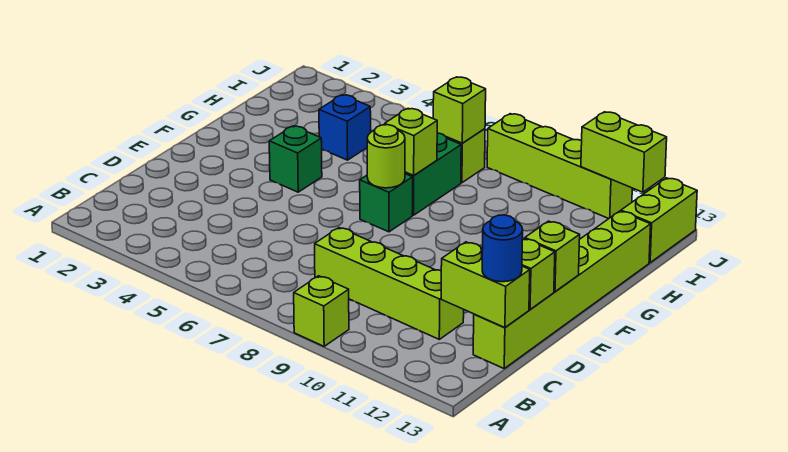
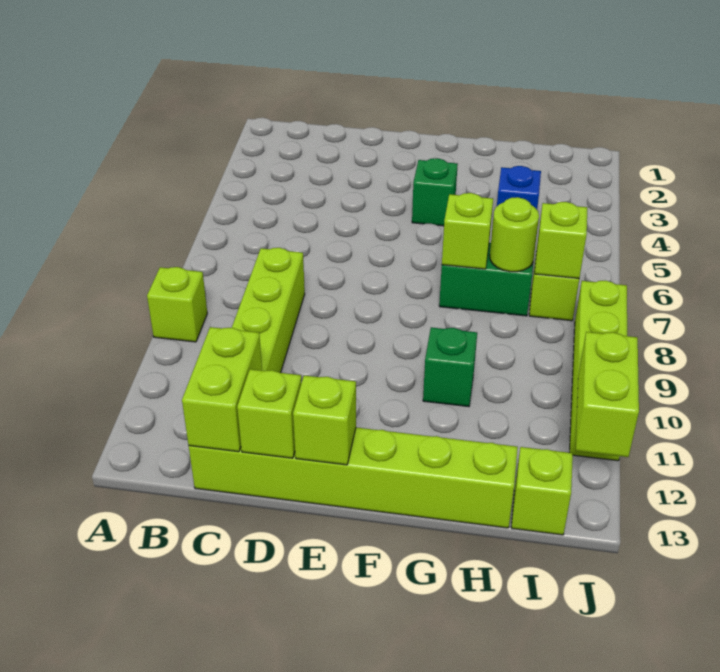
blue 1x1 round brick [482,215,523,282] -> none
green 1x1 brick [360,174,413,232] -> green 1x1 brick moved to [423,327,477,407]
lime 1x1 round brick [367,125,405,188] -> lime 1x1 round brick moved to [490,197,539,272]
lime 1x2 brick [621,178,697,263] -> lime 1x1 brick [511,447,573,535]

